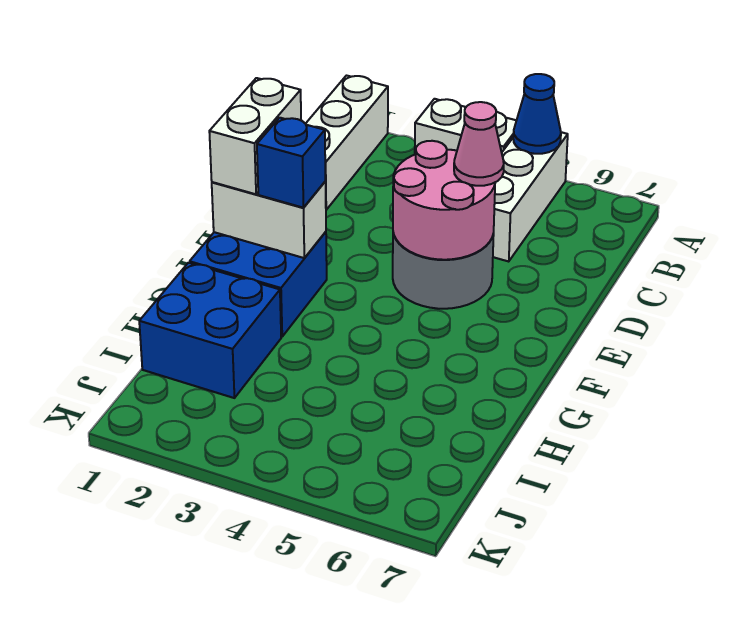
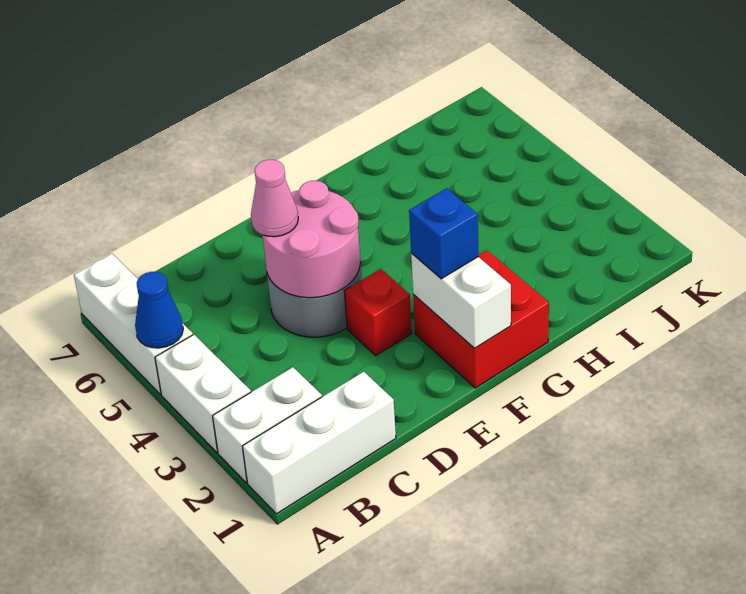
white 1x3 brick [493,132,568,261] -> white 1x3 brick turned to [74,254,193,394]
white 1x2 brick [209,78,301,194] -> white 1x2 brick moved to [213,367,322,483]
none -> red 1x1 brick [344,269,412,355]
blue 2x2 brick [190,232,327,337] -> red 2x2 brick [413,250,549,388]
blue 2x2 brick [139,263,281,398] -> none

